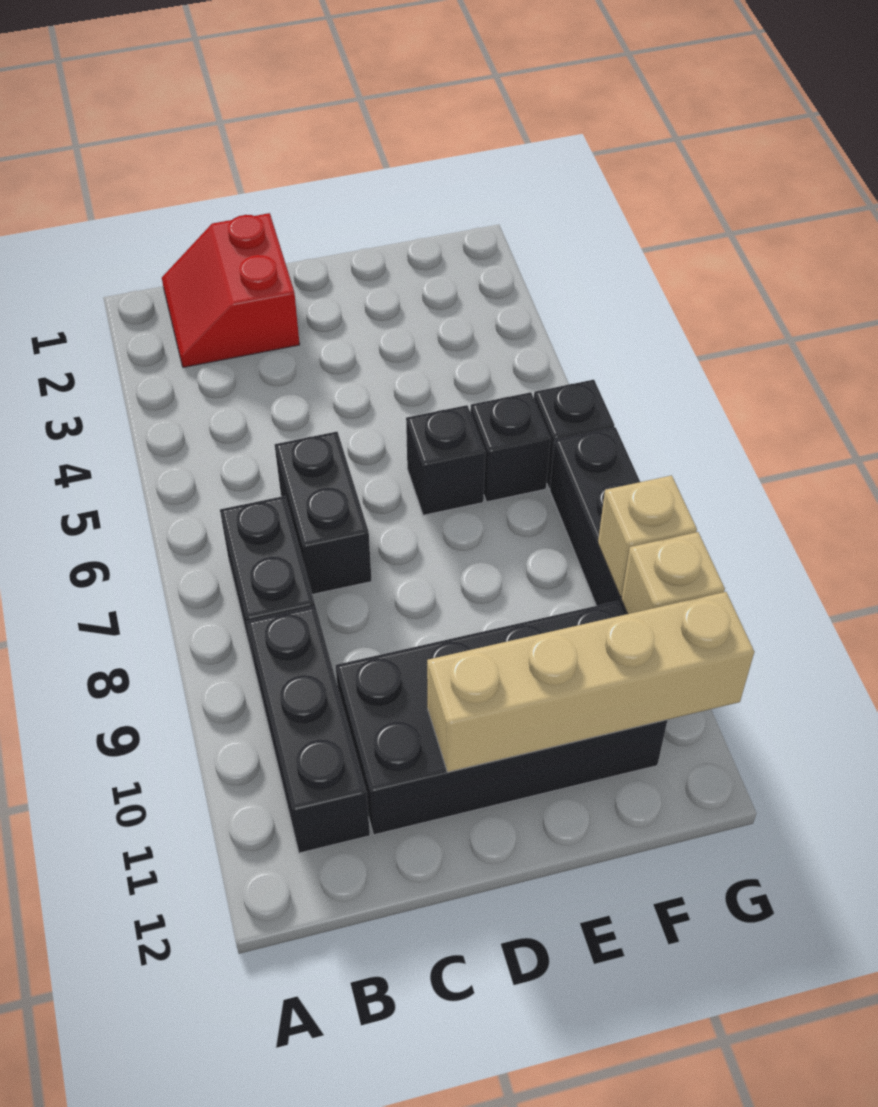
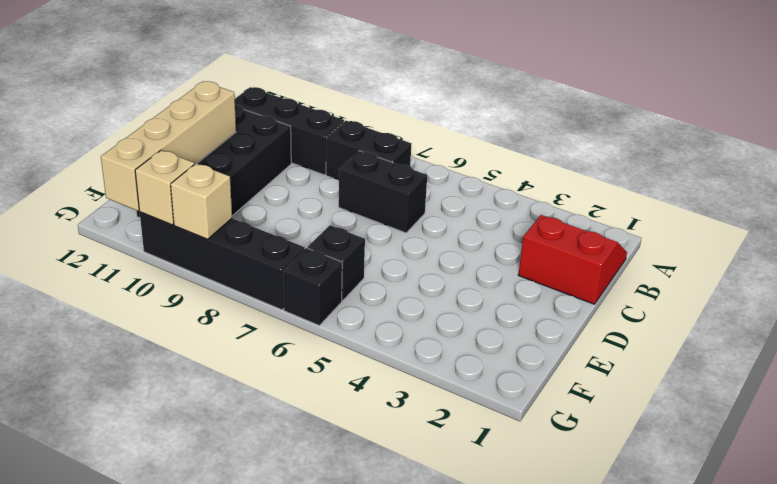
black 1x1 brick [406,405,485,515] -> none

